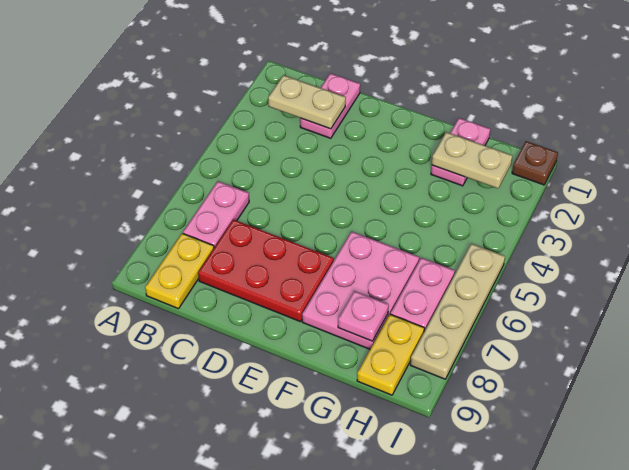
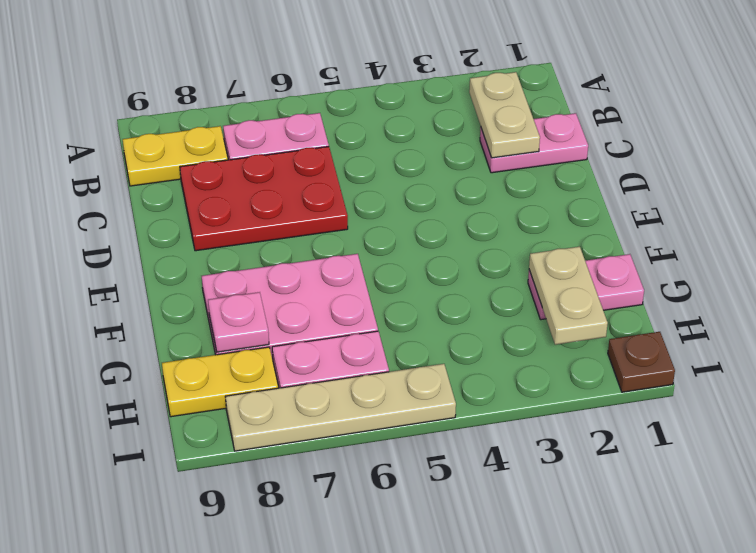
red 2x3 plate [198,220,334,322] -> red 2x3 plate turned to [180,147,348,251]

